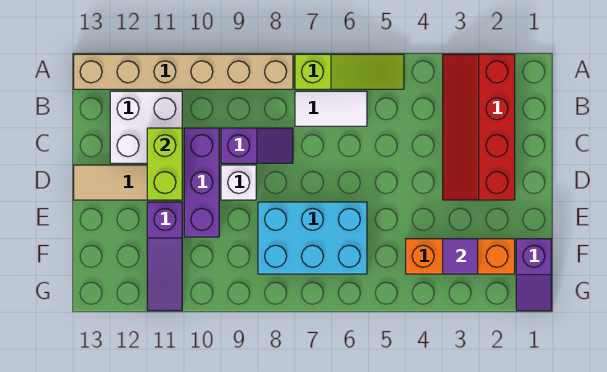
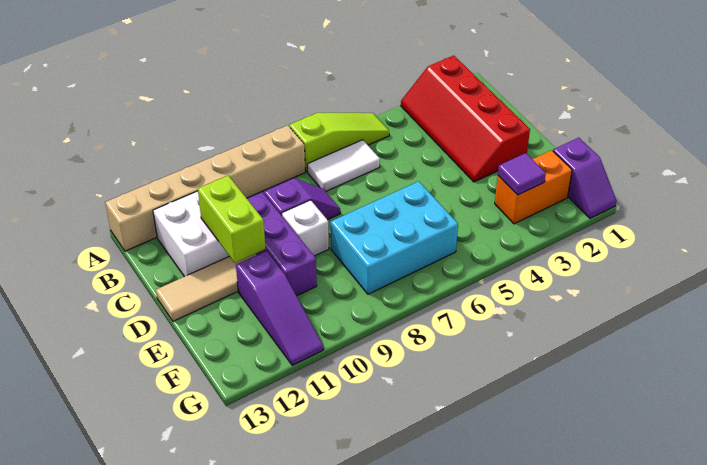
orange 1x3 brick [406,239,515,274] -> orange 1x2 brick [495,150,572,224]

